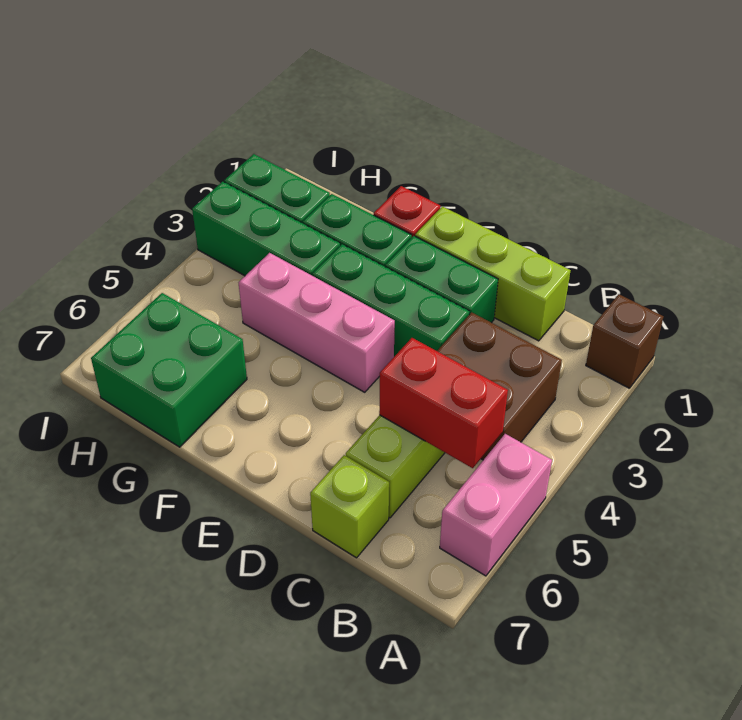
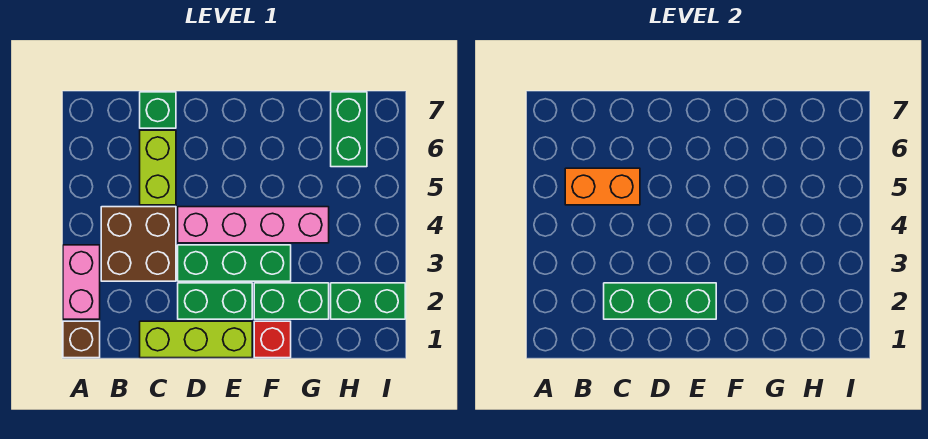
pink 1x2 brick [440,434,552,576] -> pink 1x2 brick moved to [63,245,100,319]
red 1x2 brick [379,338,508,468] -> orange 1x2 brick [565,168,640,205]
lime 1x1 brick [310,455,389,558] -> green 1x1 brick [140,92,176,128]
pink 1x3 brick [239,253,395,392] -> pink 1x4 brick [178,207,329,243]
green 1x3 brick [192,182,340,276] -> green 1x3 brick moved to [604,283,716,319]
green 2x2 brick [91,293,247,447] -> green 1x2 brick [331,92,367,167]

